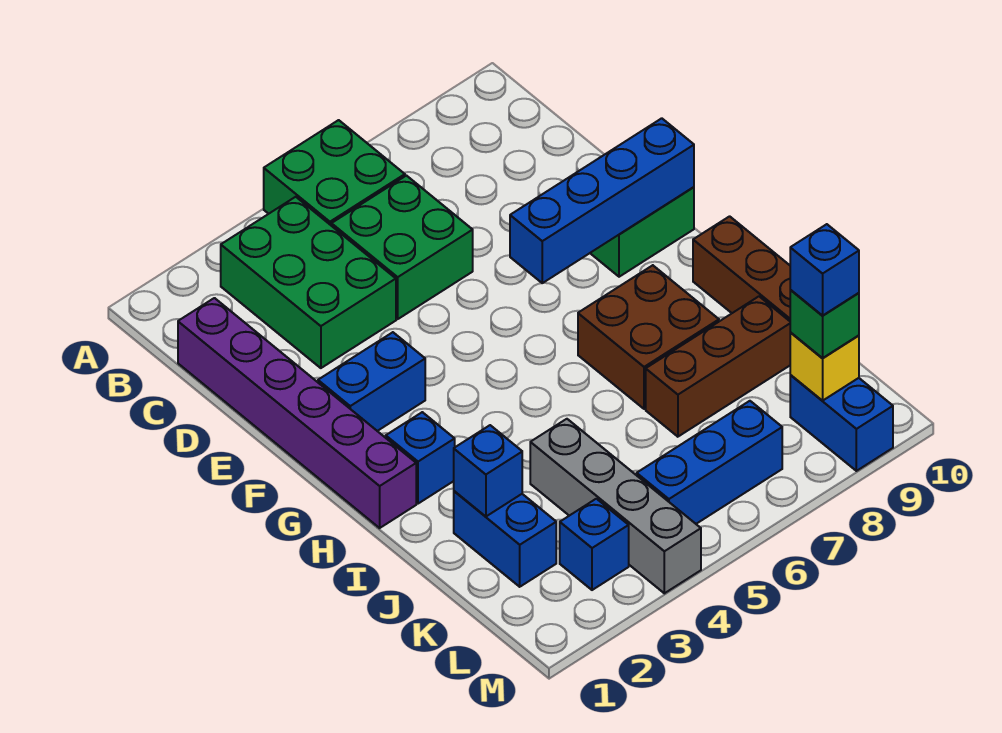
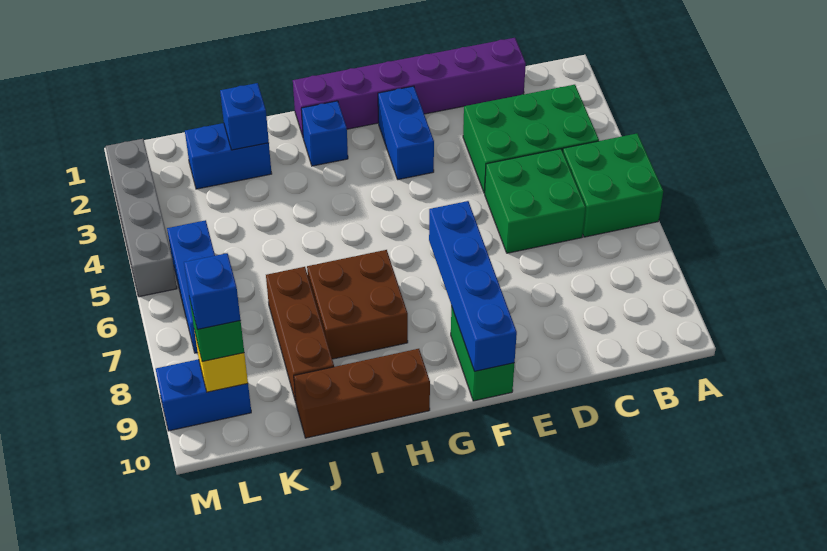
grey 1x4 brick [530,419,701,593] -> grey 1x4 brick turned to [106,139,177,297]
blue 1x1 brick [560,499,629,590] -> none

